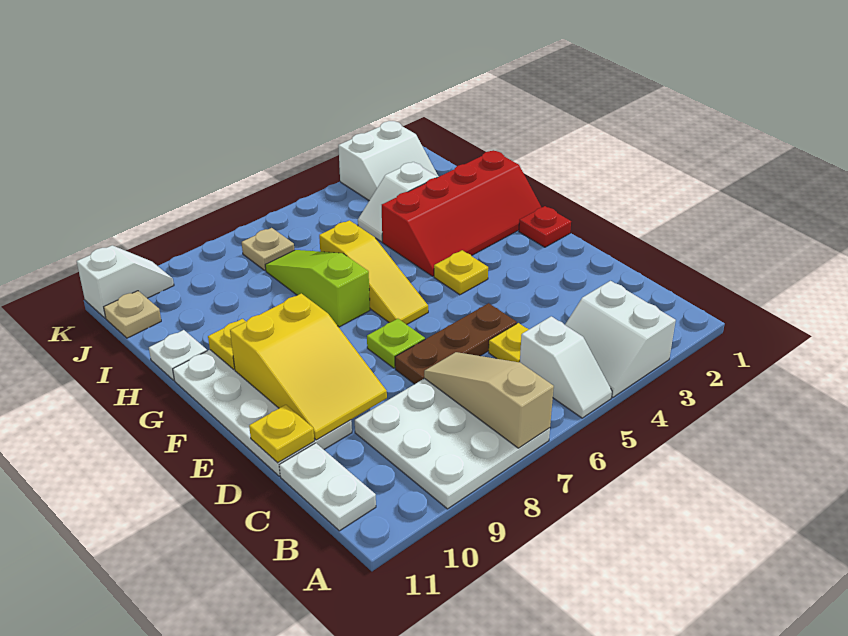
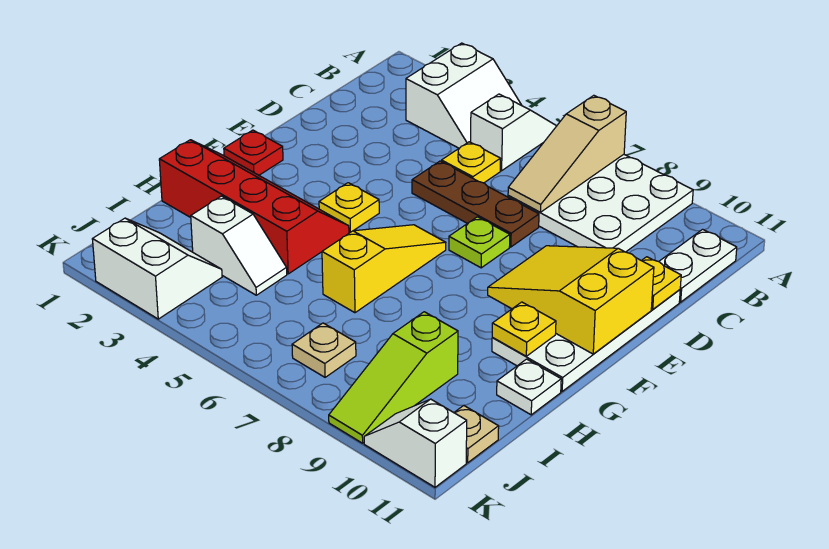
yellow 2x3 slope [230,293,387,440] -> yellow 2x3 slope turned to [488,246,654,354]
lime 1x3 slope [265,250,370,327] -> lime 1x3 slope moved to [329,312,458,443]

